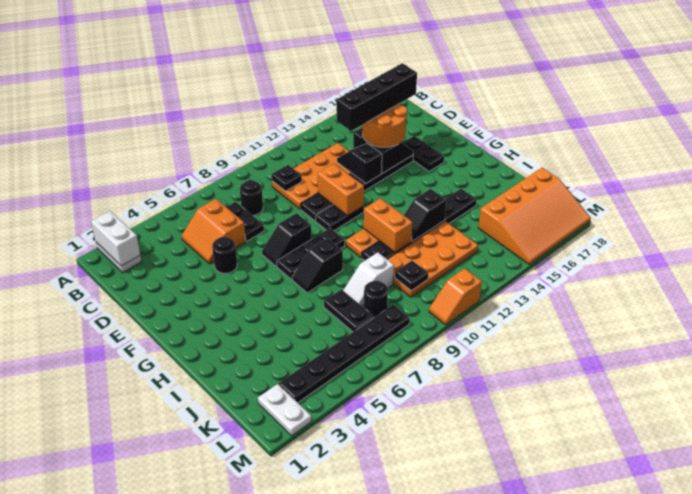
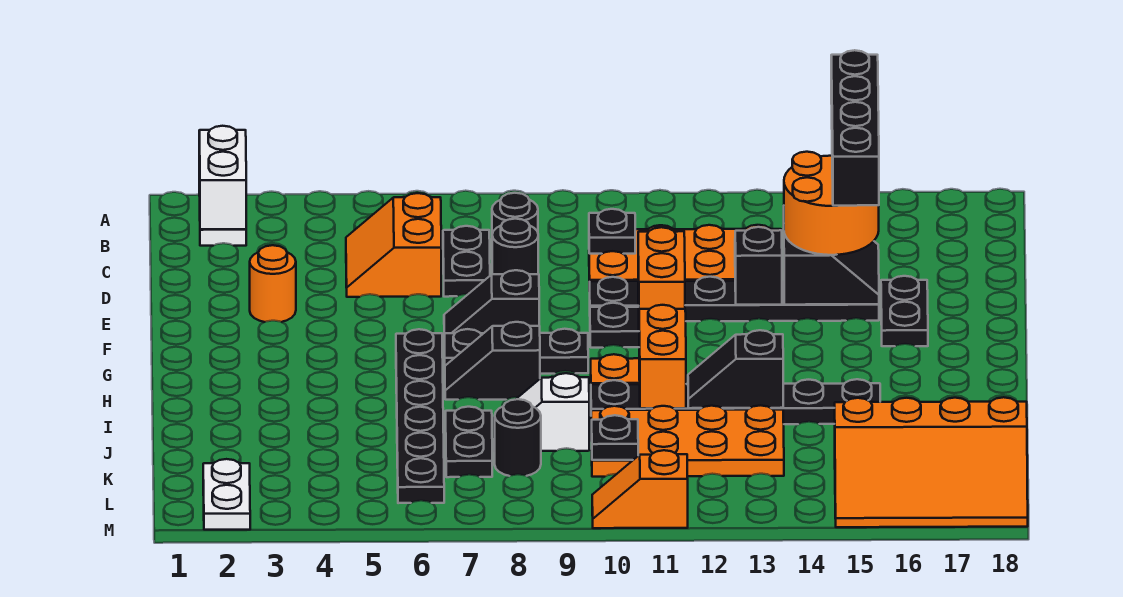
black 1x4 brick [336,63,417,131] -> black 1x4 brick turned to [831,50,879,206]
none -> orange 1x1 round brick [250,245,296,322]
black 1x1 round brick [212,237,237,273] -> black 1x1 round brick moved to [492,219,538,274]
black 1x6 plate [279,305,410,403] -> black 1x6 plate turned to [396,329,444,503]

